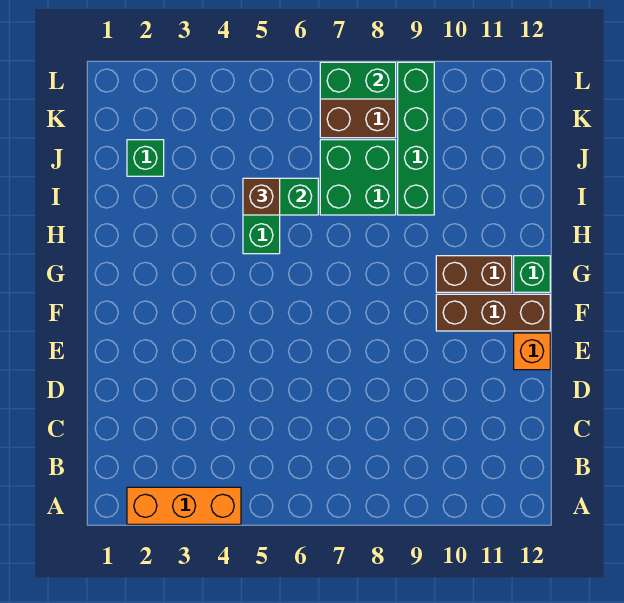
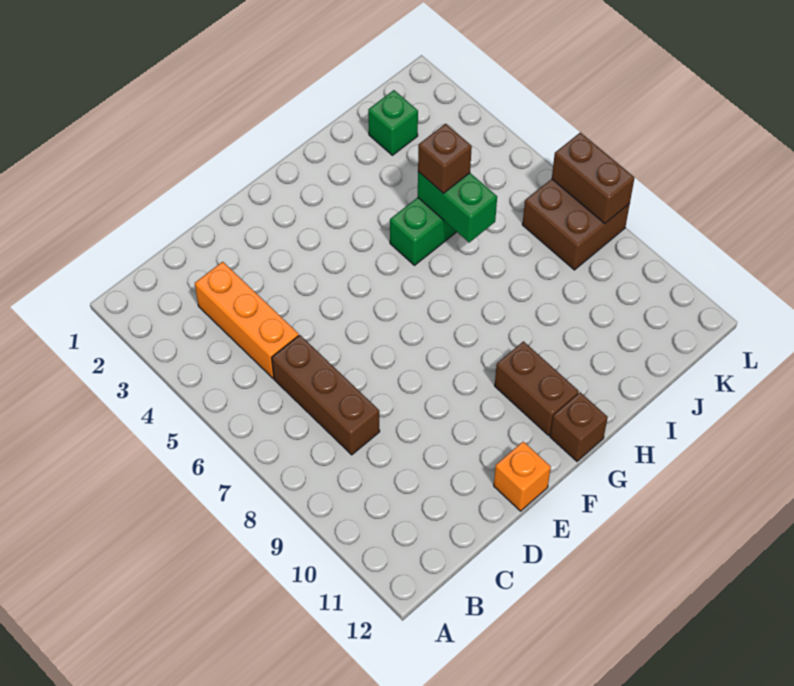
orange 1x3 brick [127,487,241,524] -> orange 1x3 brick moved to [195,262,299,378]
brown 1x3 brick [436,294,550,331] -> brown 1x3 brick moved to [272,335,380,455]
green 1x1 brick [514,256,550,292] -> brown 1x1 brick [550,392,608,461]
green 2x2 brick [320,140,396,215] -> none
green 1x4 brick [398,62,434,215] -> none
green 1x2 brick [320,62,396,99] -> brown 1x2 brick [552,132,634,224]

